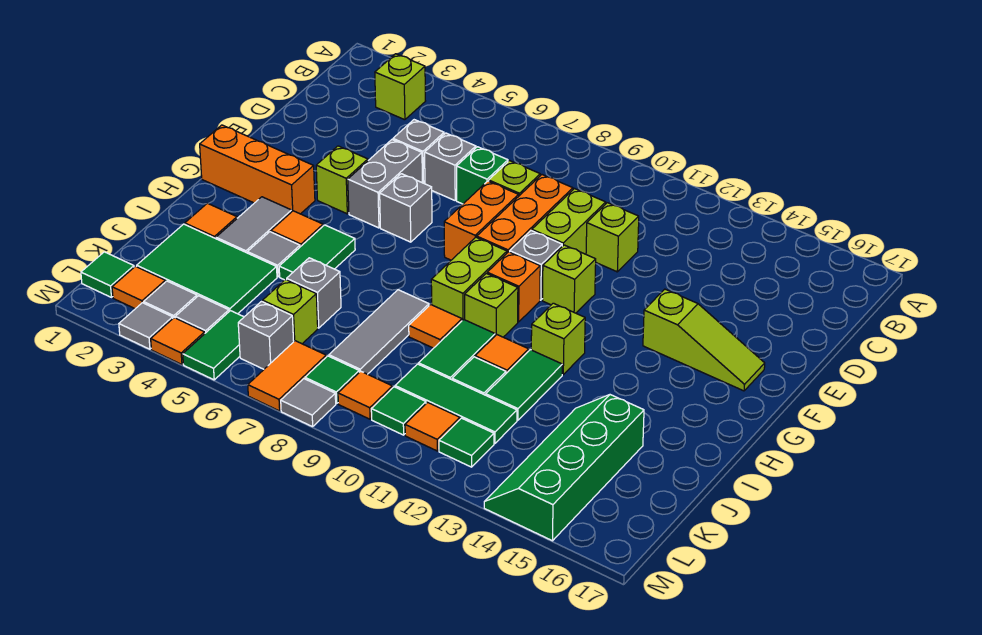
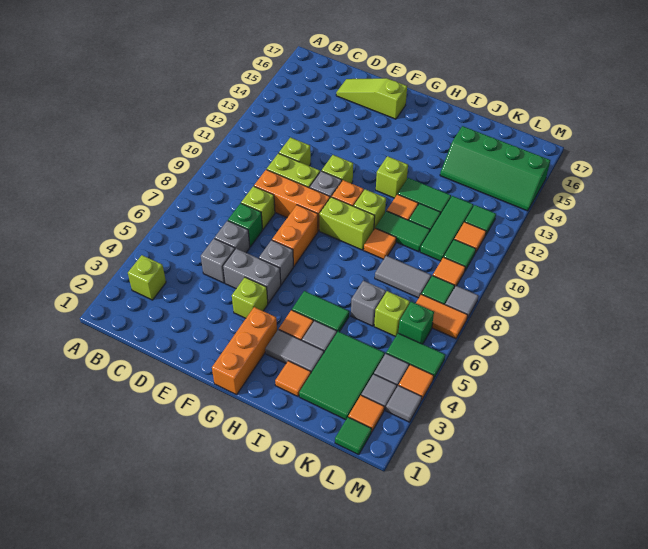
orange 1x2 brick [444,181,519,260] -> orange 1x2 brick turned to [272,205,318,266]
lime 1x3 slope [643,289,765,391] -> lime 1x3 slope turned to [336,78,407,119]
grey 1x3 tile [329,290,429,374] -> grey 1x2 tile [375,256,431,298]
grey 1x1 brick [238,302,294,369] -> green 1x1 brick [398,302,434,344]

